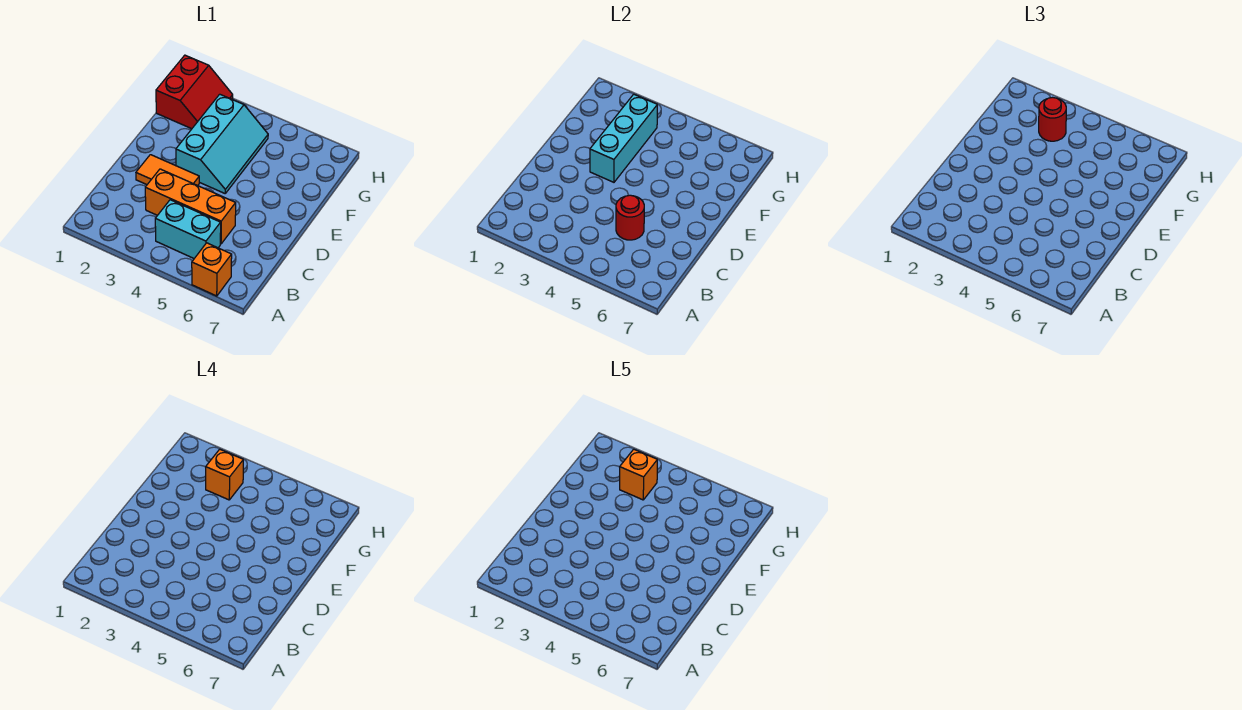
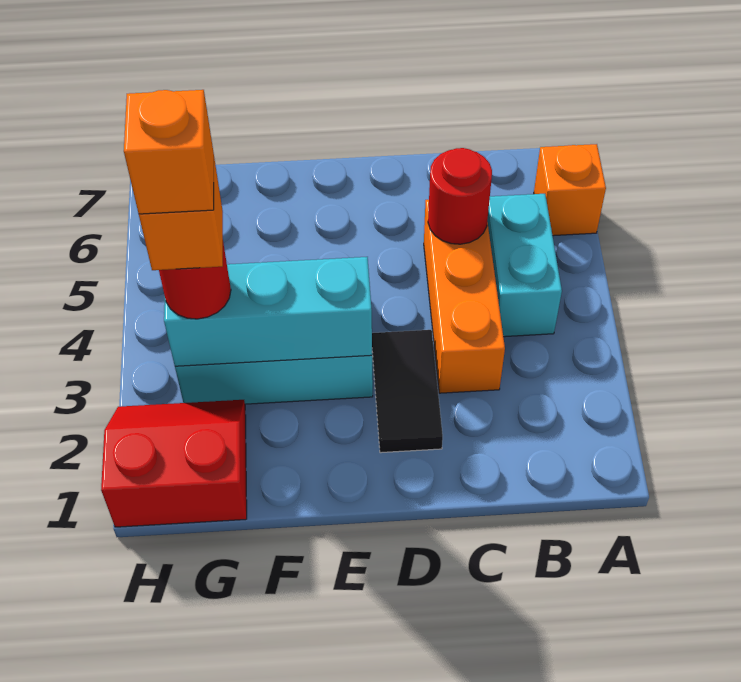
orange 1x2 tile [136,155,199,186] -> black 1x2 tile [372,330,443,453]

